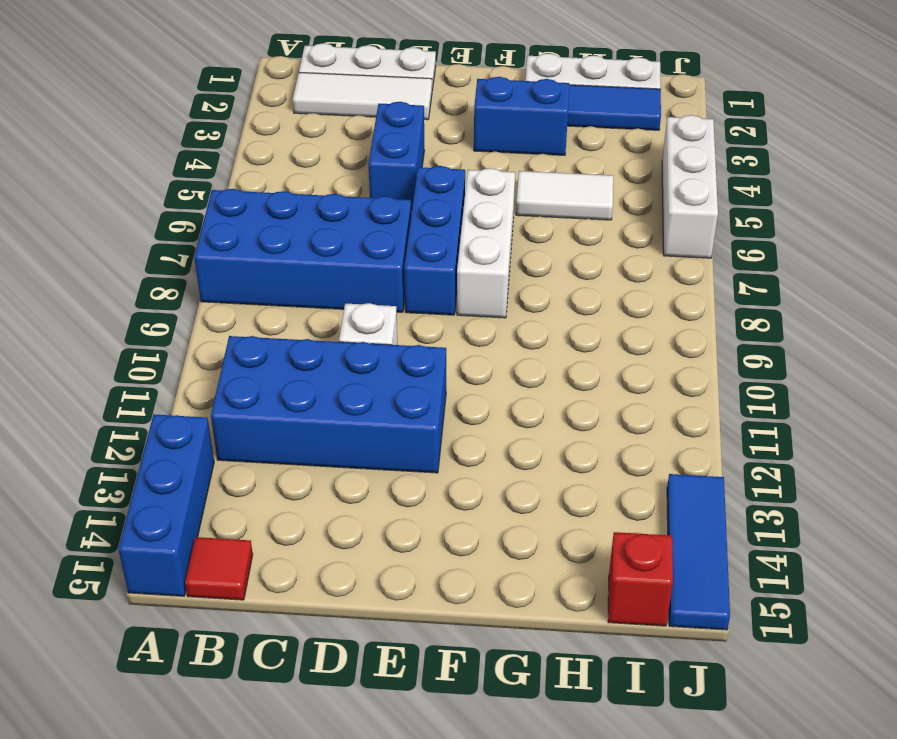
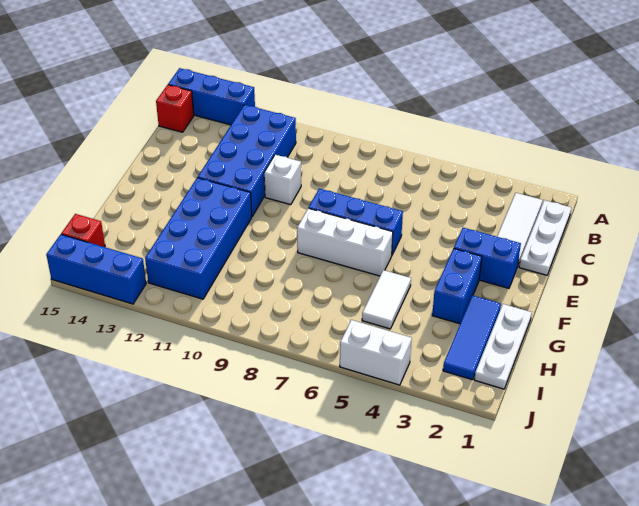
blue 2x4 brick [194,189,411,312] -> blue 2x4 brick moved to [145,178,252,299]
red 1x1 tile [185,537,253,600] -> red 1x1 brick [156,85,194,132]
blue 1x2 brick [368,102,424,210] -> blue 1x2 brick moved to [454,228,521,288]
white 1x3 brick [662,115,718,258] -> white 1x2 brick [340,320,412,385]
blue 1x3 tile [667,474,730,630] -> blue 1x3 brick [46,234,146,304]

